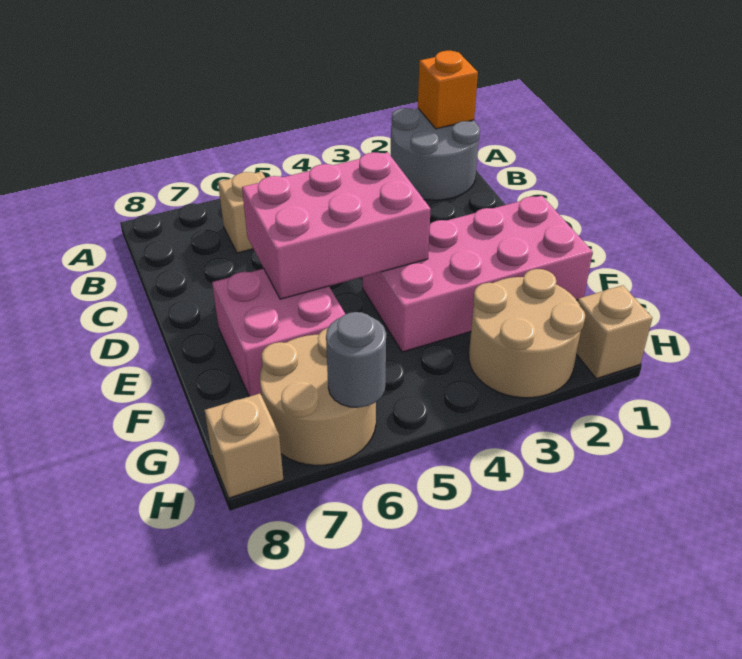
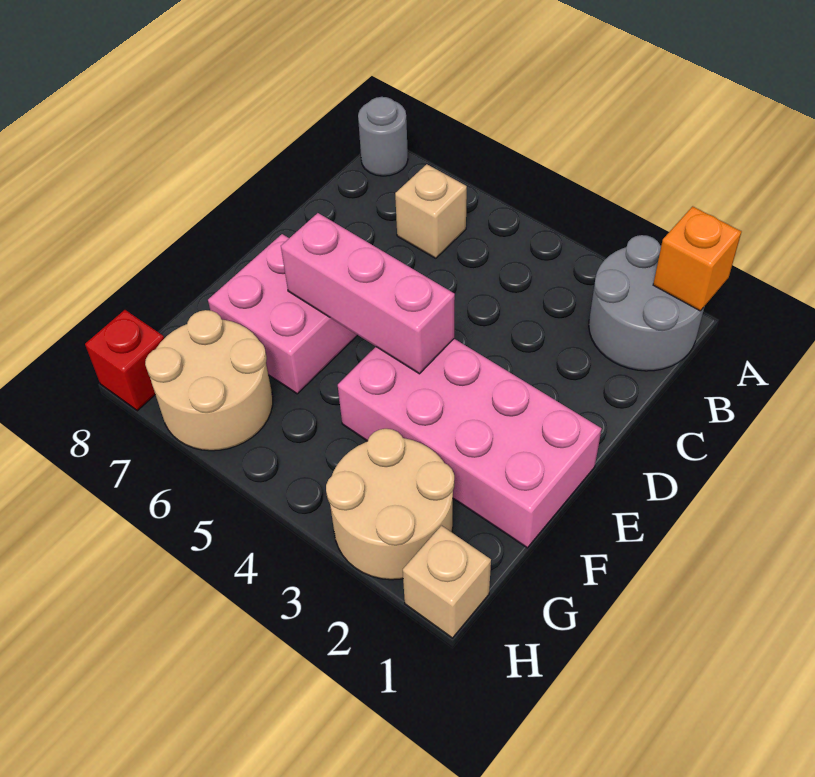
pink 2x3 brick [242,152,431,299] -> pink 1x3 brick [281,213,455,374]
grey 1x1 round brick [326,312,386,408] -> grey 1x1 round brick moved to [358,97,408,176]
tan 1x1 brick [204,394,283,498] -> red 1x1 brick [85,310,164,411]

